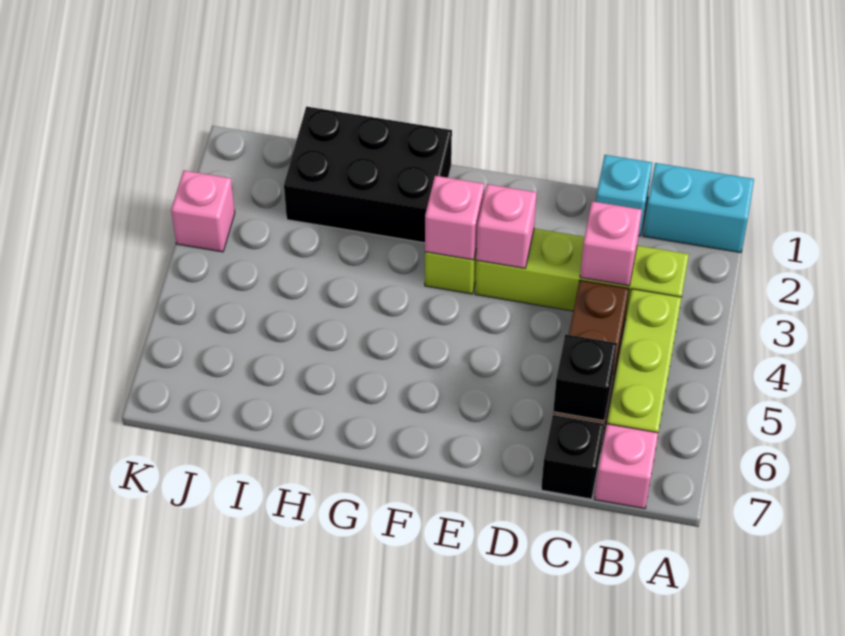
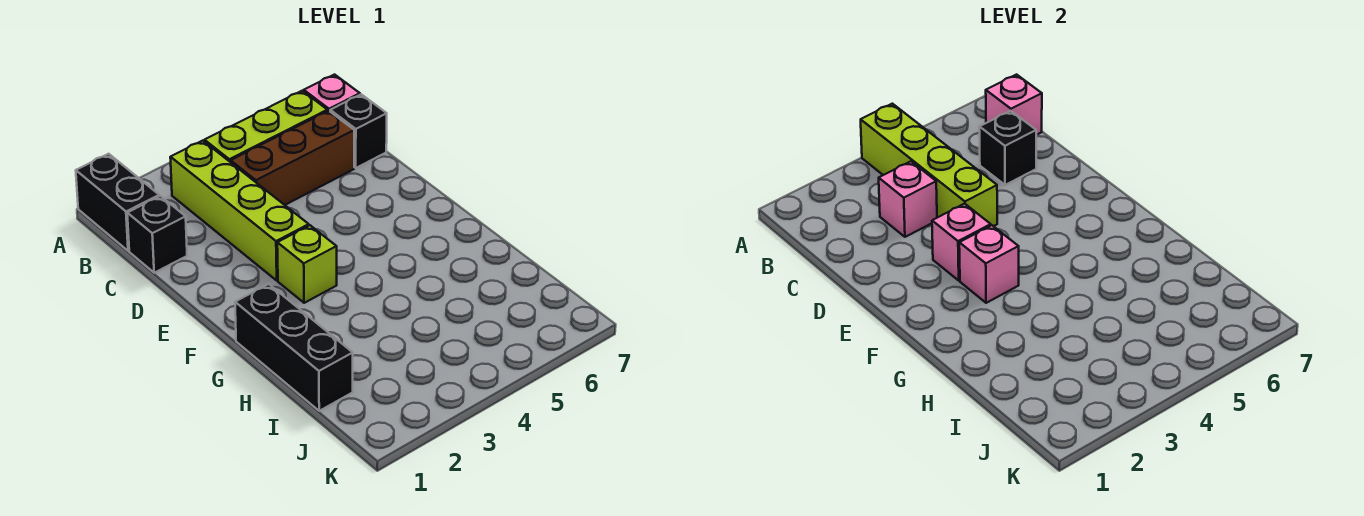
cyan 1x2 brick [643,163,754,253] -> black 1x2 brick [76,154,159,251]
none -> lime 1x4 brick [861,104,997,226]
cyan 1x1 brick [596,155,652,236] -> black 1x1 brick [127,196,187,273]
black 2x3 brick [284,107,452,243] -> black 1x3 brick [235,284,353,411]
pink 1x1 brick [171,171,235,252] -> pink 1x1 brick moved to [986,75,1042,135]

